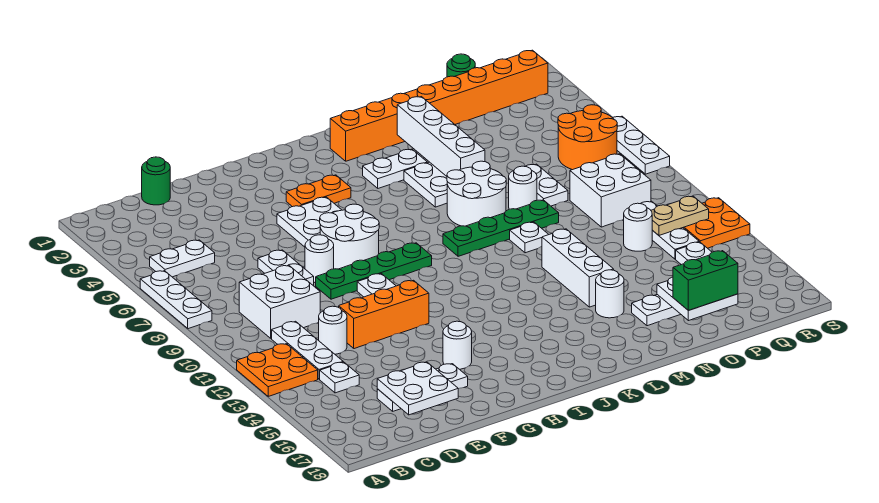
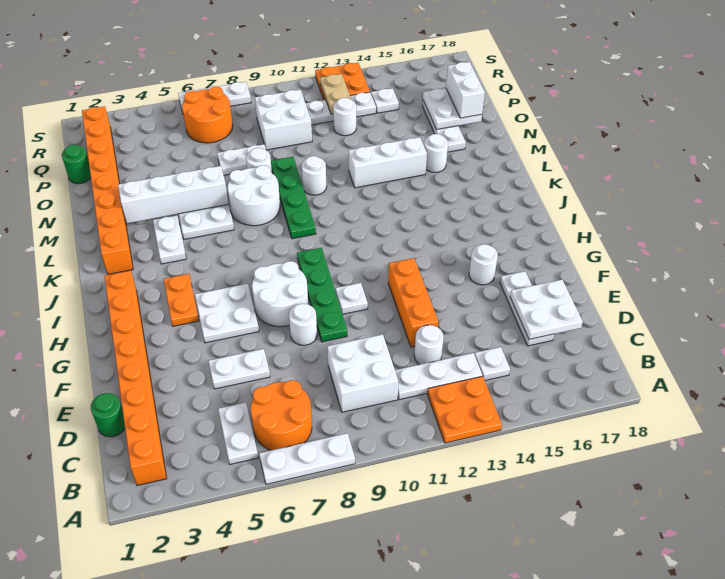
none -> orange 1x8 brick [104,271,167,485]
none -> orange 2x2 round brick [251,380,312,450]
white 1x2 plate [258,250,314,286] -> white 1x2 plate moved to [209,349,270,389]
white 1x1 plate [510,222,549,253] -> white 1x1 round brick [302,156,327,195]
green 1x2 brick [673,251,738,310] -> white 1x2 brick [446,62,485,118]

